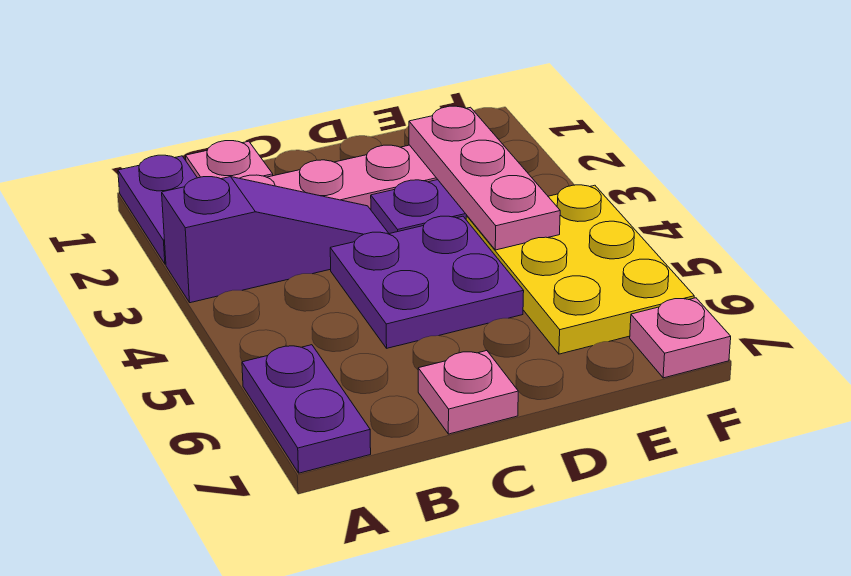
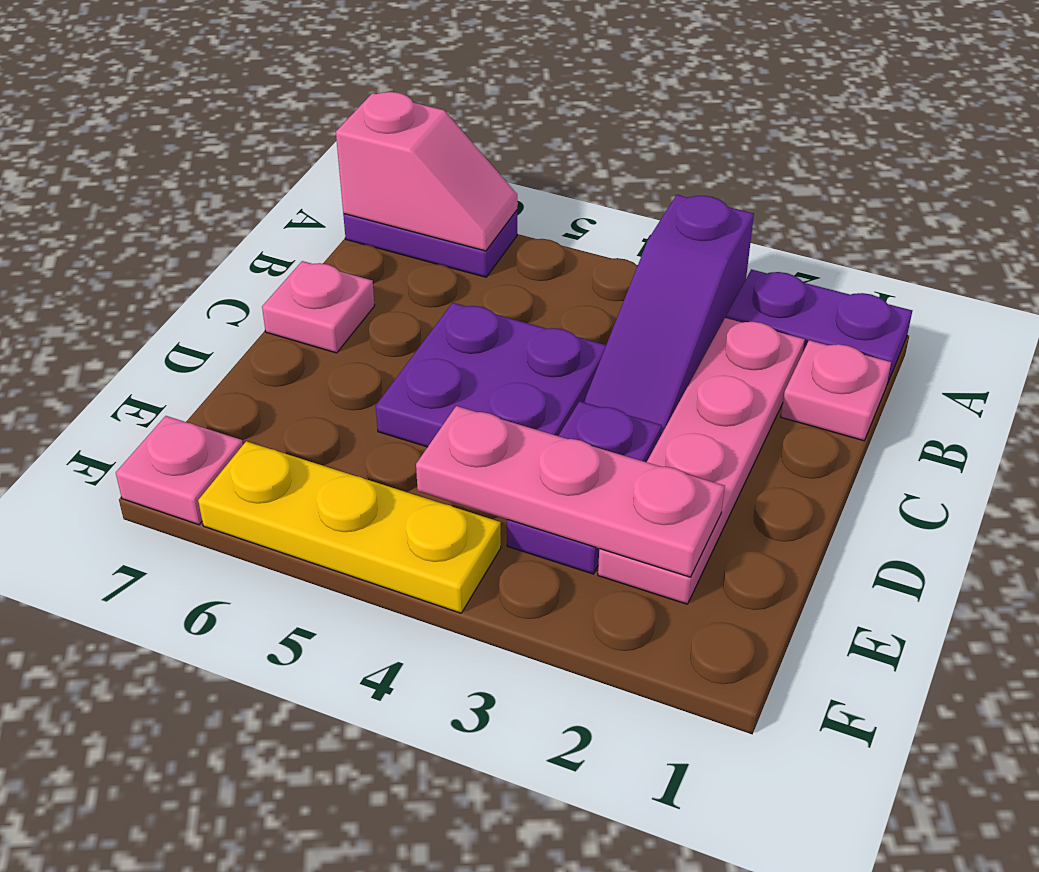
none -> pink 1x2 slope [336,92,517,251]
yellow 2x3 plate [466,185,694,354] -> yellow 1x3 plate [198,441,501,613]

